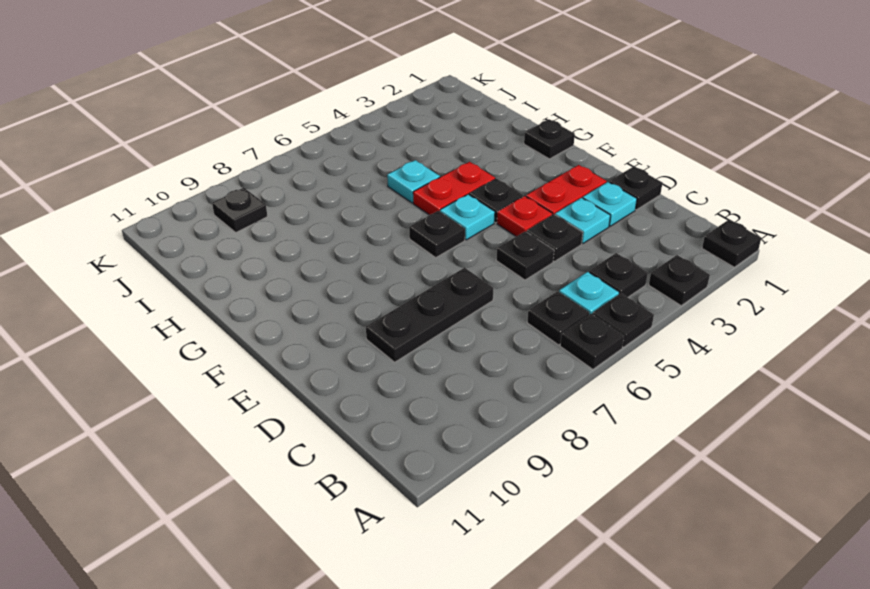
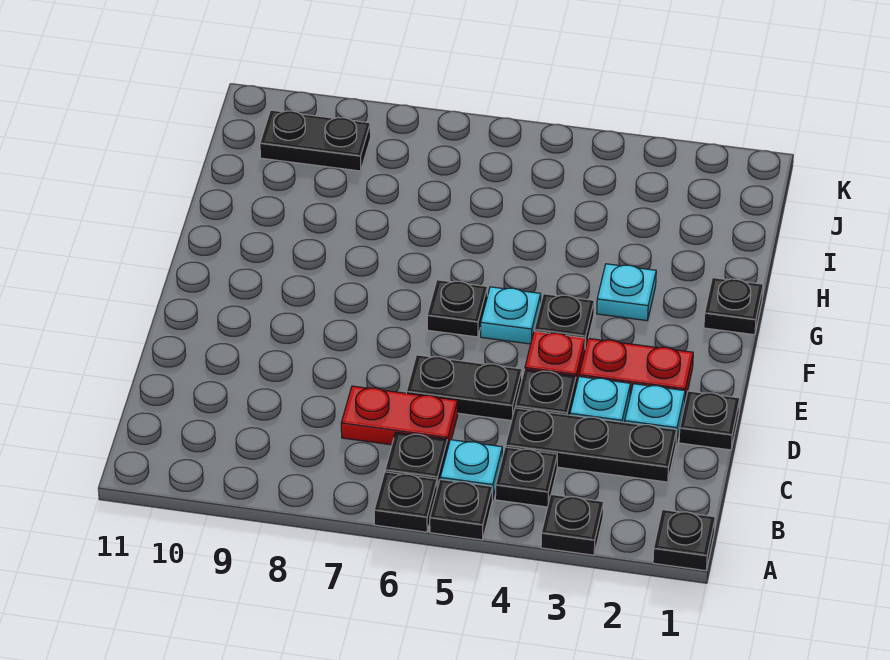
black 1x1 plate [496,231,554,280] -> black 1x2 plate [406,355,522,421]
black 1x3 plate [366,268,493,362] -> black 1x3 plate moved to [506,408,677,482]
red 1x2 plate [413,162,495,215] -> red 1x2 plate moved to [341,386,458,446]
cyan 1x1 plate [387,160,440,203] -> cyan 1x1 plate moved to [597,264,656,321]
black 1x1 plate [212,188,267,232] -> black 1x2 plate [260,110,371,171]

